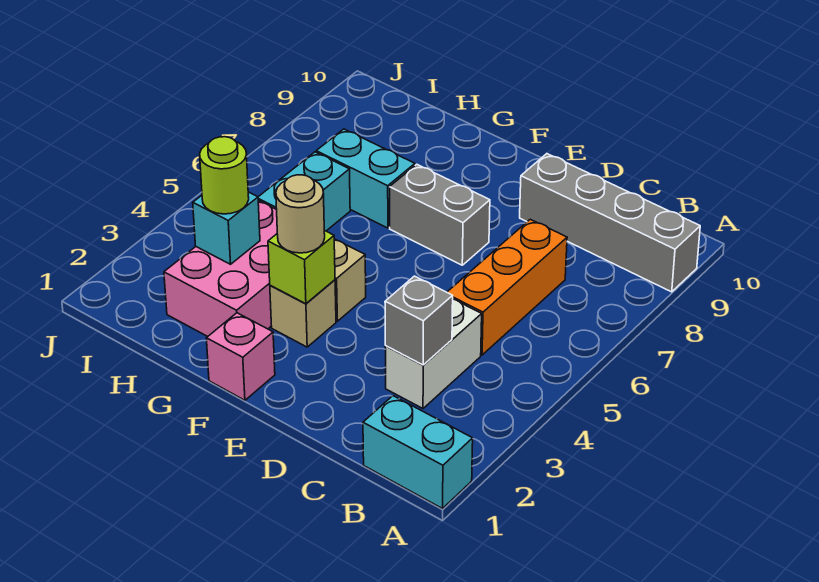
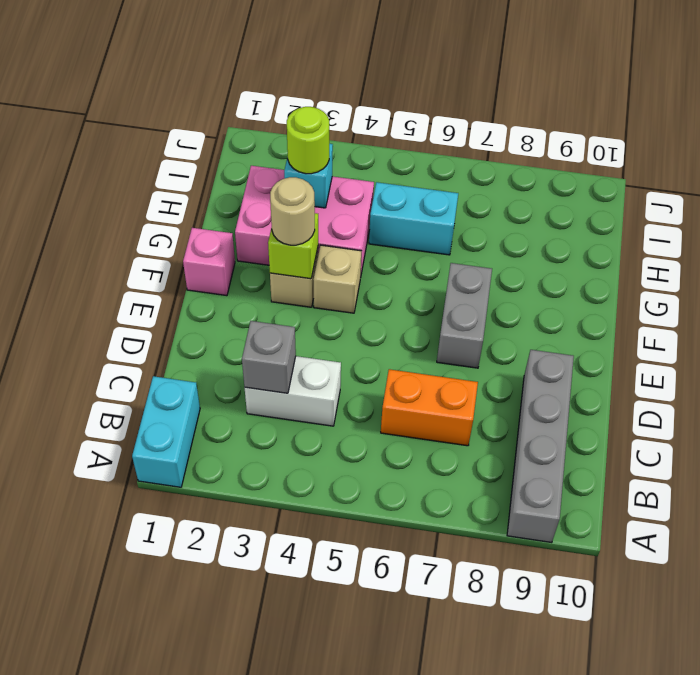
orange 1x3 brick [447,219,567,355] -> orange 1x2 brick [381,369,478,446]
cyan 1x2 brick [316,129,415,228] -> none

